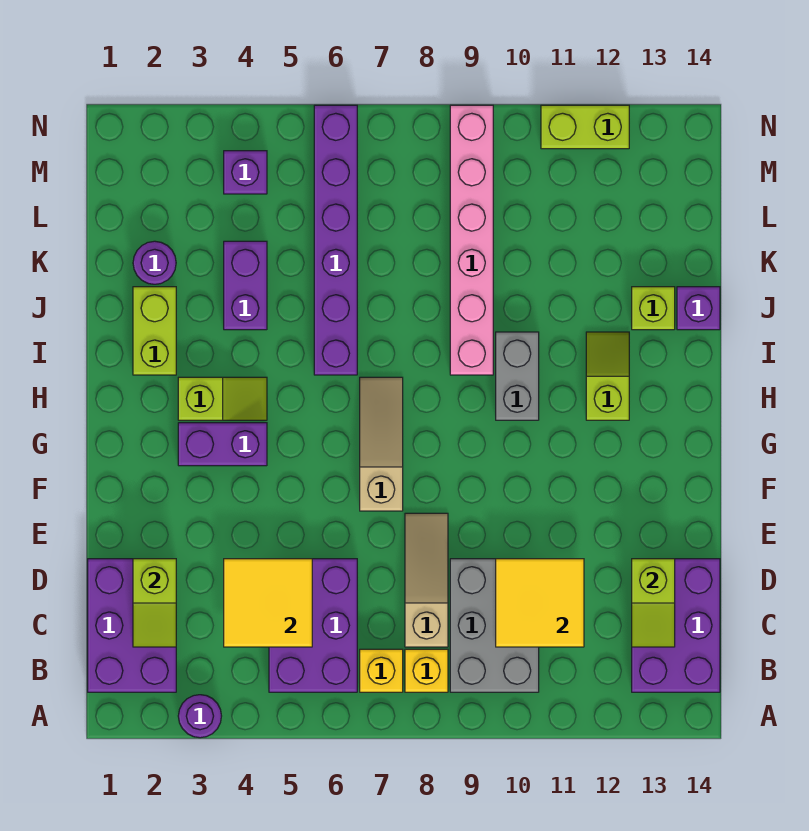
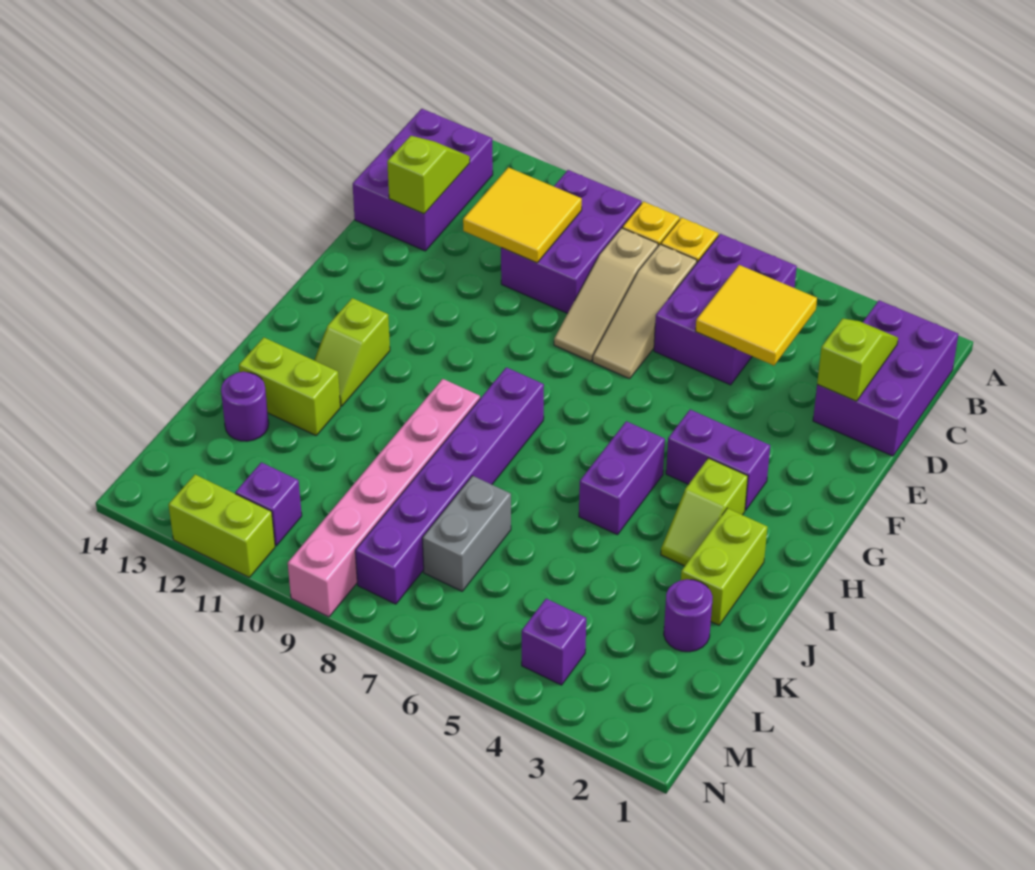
purple 1x1 round brick [178,695,221,738] -> purple 1x1 round brick moved to [221,372,269,441]
grey 2x3 brick [450,559,539,692] -> purple 2x3 brick [501,170,641,313]
tan 1x3 slope [360,377,403,511] -> tan 1x3 slope moved to [593,244,697,379]
lime 1x2 slope [178,377,267,420] -> lime 1x2 slope turned to [661,458,748,566]
grey 1x2 brick [496,332,539,420] -> grey 1x2 brick moved to [422,476,511,591]
purple 1x6 brick [314,105,357,375] -> purple 1x6 brick moved to [355,367,544,604]
purple 1x2 brick [224,241,267,330] -> purple 1x2 brick moved to [579,421,665,535]
lime 1x1 brick [632,287,675,330] -> lime 1x2 brick [239,337,340,435]
purple 1x1 brick [677,287,720,330] -> purple 1x1 brick moved to [235,462,302,546]

